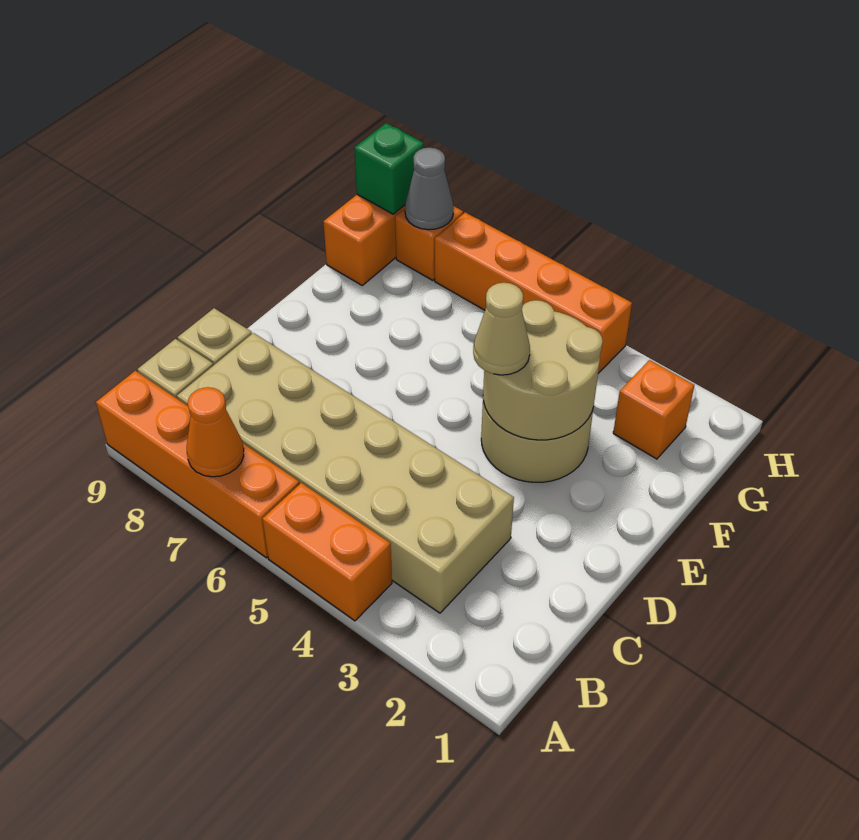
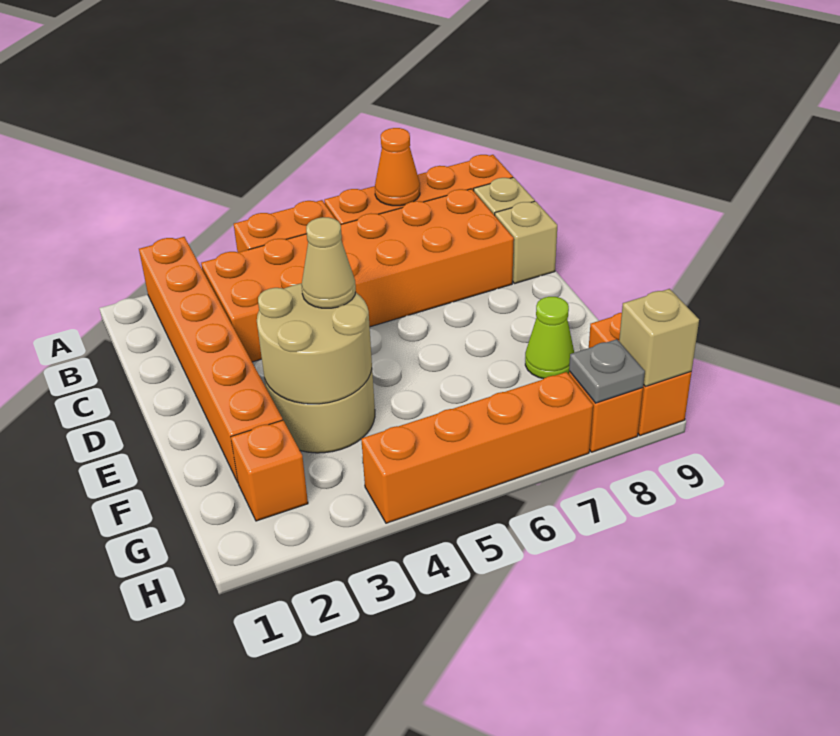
none -> orange 1x6 brick [139,237,283,482]
tan 2x6 brick [177,333,514,613] -> orange 2x6 brick [201,189,514,362]
none -> lime 1x1 cone [525,297,574,379]
grey 1x1 cone [405,148,454,230] -> grey 1x1 plate [569,339,645,403]
green 1x1 brick [354,123,424,214] -> tan 1x1 brick [619,289,699,387]

